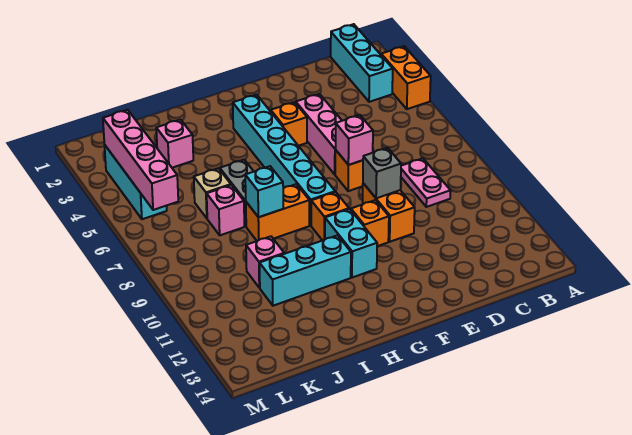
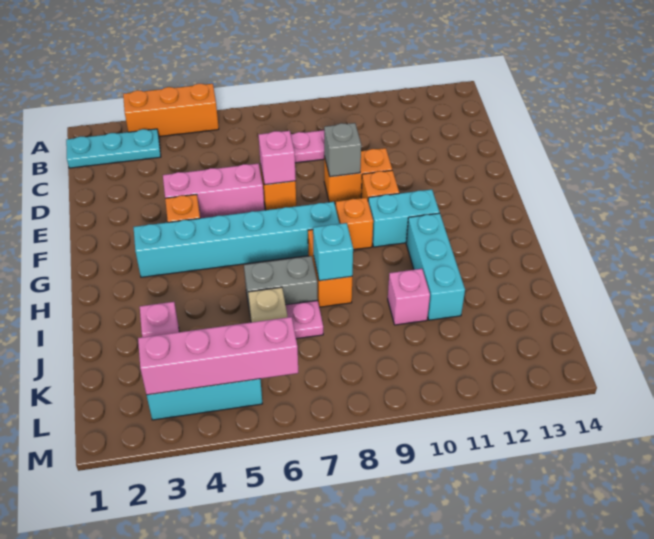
orange 1x2 brick [381,46,431,109] -> orange 1x3 brick [123,84,219,137]
cyan 1x3 brick [331,24,393,102] -> cyan 1x3 plate [66,129,161,168]
pink 1x1 brick [207,185,244,235] -> pink 1x1 plate [286,300,323,339]

